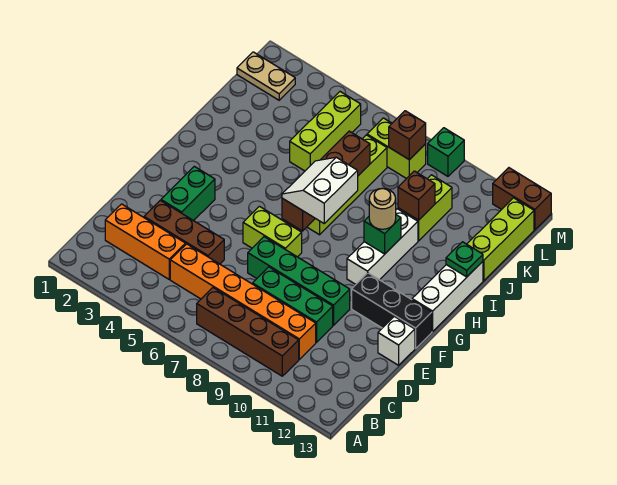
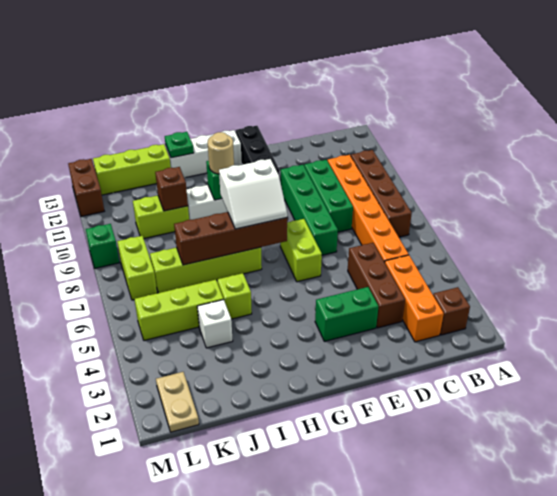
white 1x1 brick [378,317,415,365] -> white 1x1 brick moved to [197,300,233,348]
none -> lime 1x1 brick [218,273,252,319]
brown 1x1 brick [389,111,426,160] -> brown 1x1 brick moved to [433,287,470,335]

